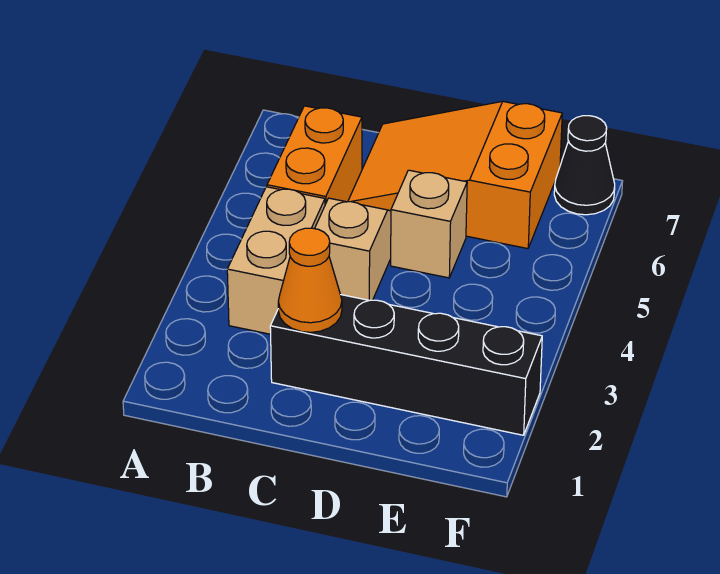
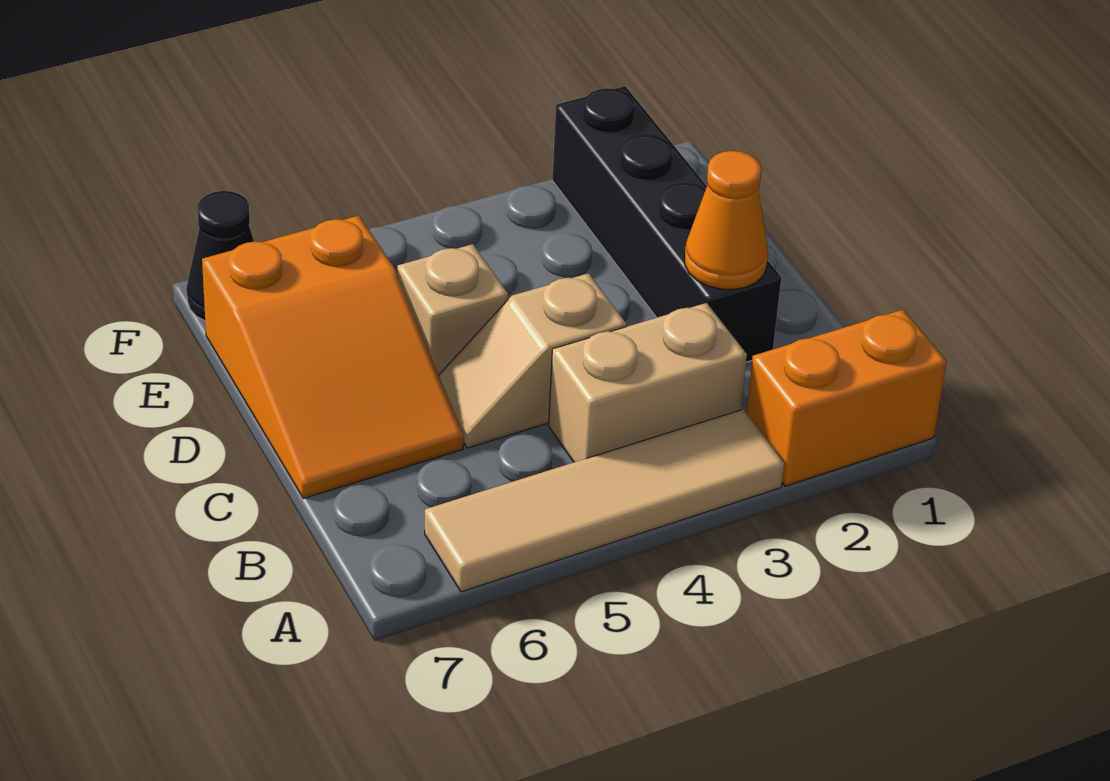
none -> tan 1x4 tile [425,410,784,592]
orange 1x2 brick [267,106,362,204] -> orange 1x2 brick moved to [747,310,947,486]

